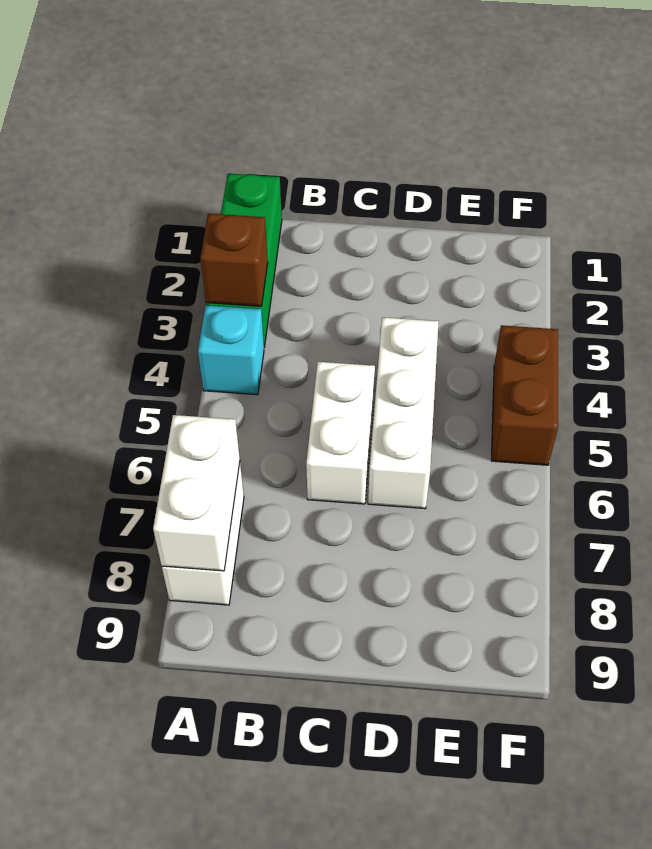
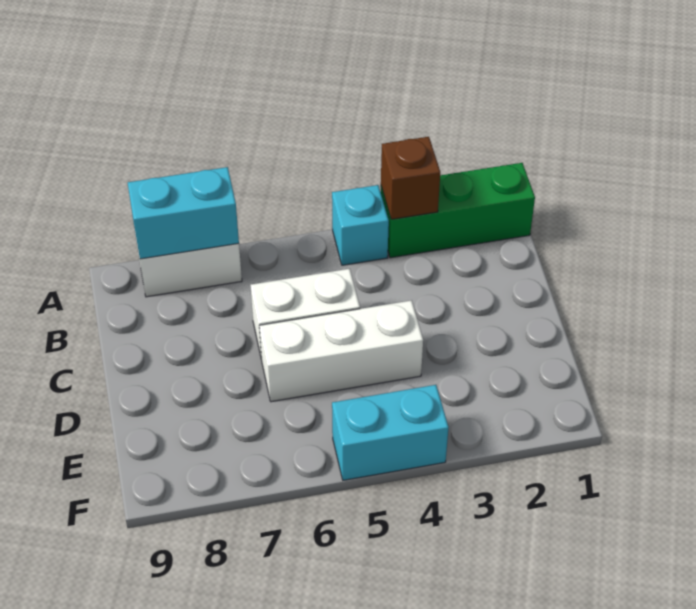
white 1x2 brick [153,415,240,571] -> cyan 1x2 brick [128,167,239,259]
brown 1x2 brick [491,325,558,465] -> cyan 1x2 brick [332,385,449,480]

